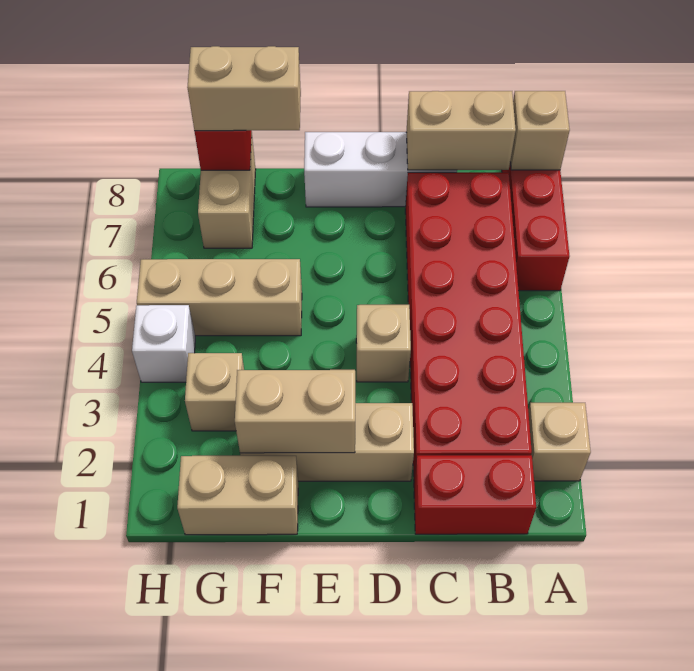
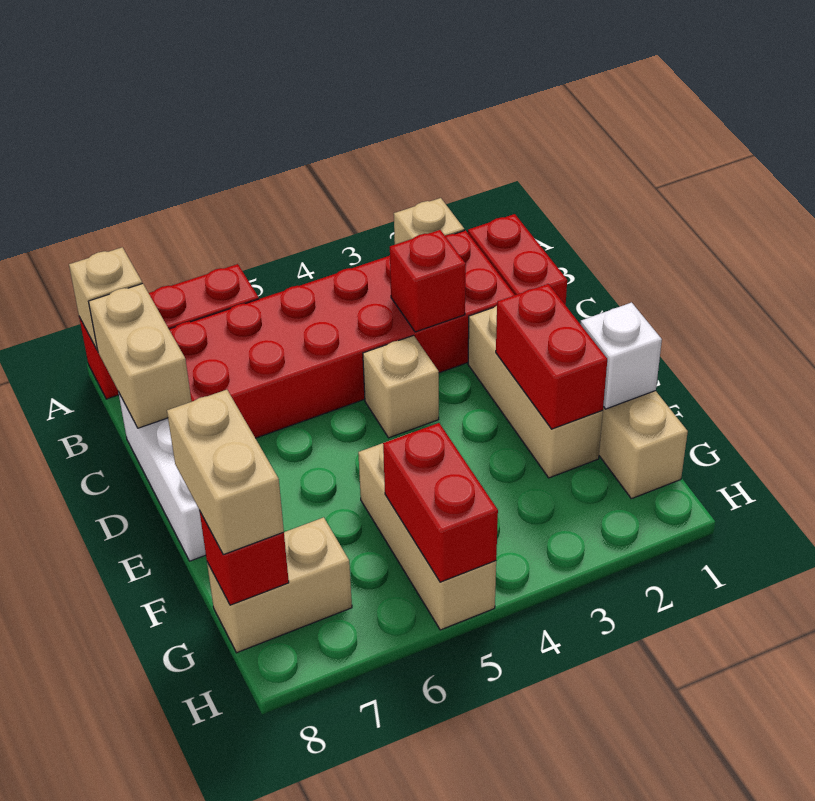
none -> red 1x1 brick [390,230,466,332]
tan 1x2 brick [235,370,355,453] -> red 1x2 brick [496,284,607,429]
tan 1x1 brick [185,353,244,431] -> none
none -> red 1x2 brick [383,423,498,582]
white 1x1 brick [132,305,195,382] -> white 1x1 brick moved to [581,302,662,409]

